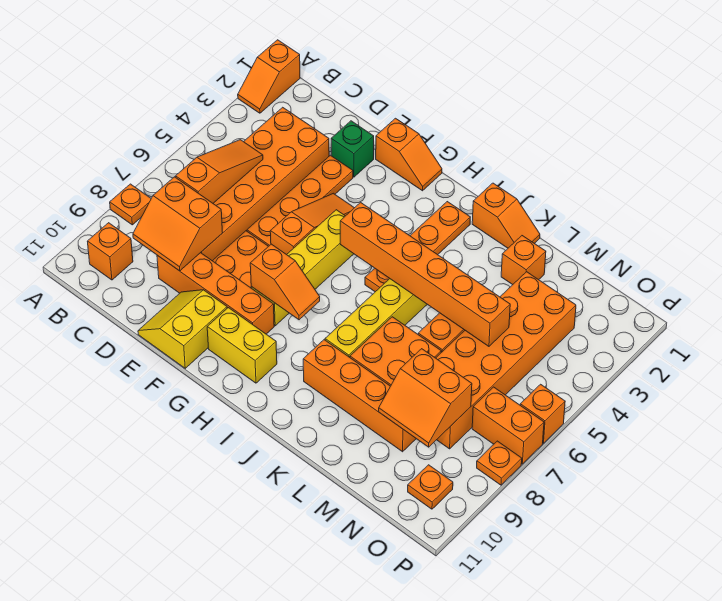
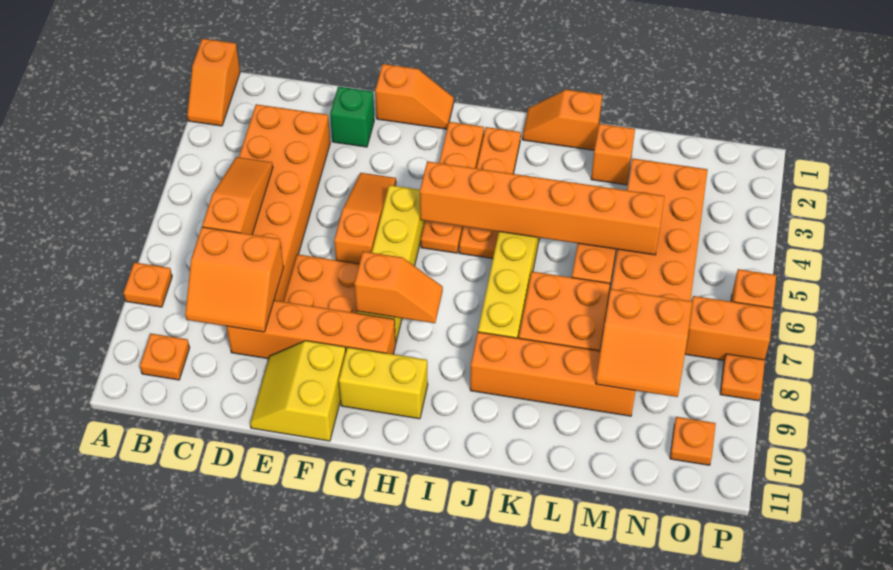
orange 1x1 brick [87,223,133,280] -> orange 1x1 plate [140,334,190,380]
orange 1x4 plate [247,155,353,246] -> orange 1x4 plate moved to [421,122,484,253]
orange 1x2 slope [472,183,540,248] -> orange 1x2 slope turned to [522,90,602,150]

